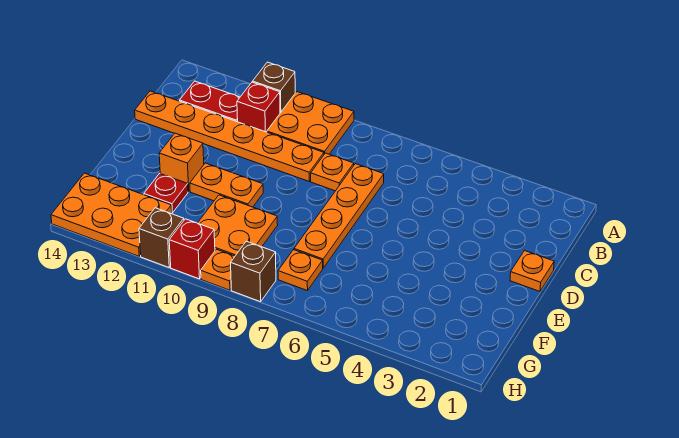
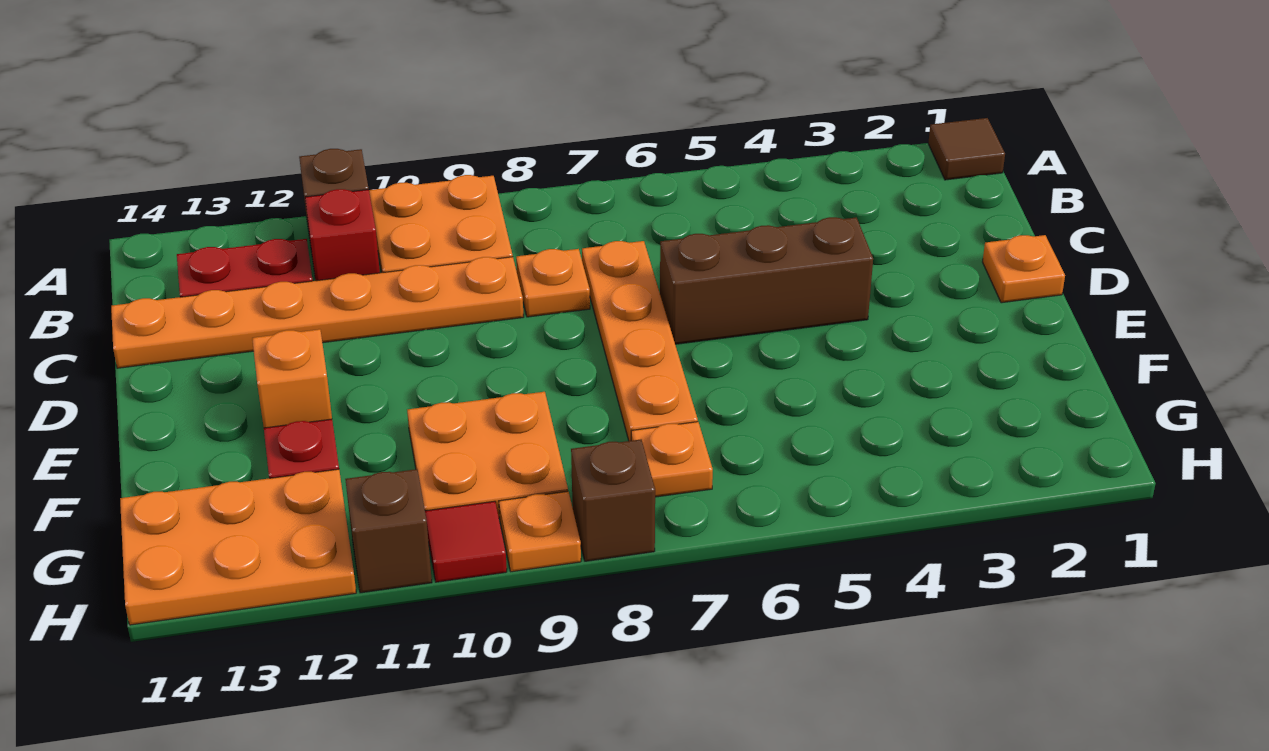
none -> brown 1x1 tile [928,118,1005,180]
none -> brown 1x3 brick [660,217,873,344]
orange 1x2 plate [190,163,263,207] -> none
red 1x1 brick [169,219,215,279] -> red 1x1 tile [425,501,507,582]

